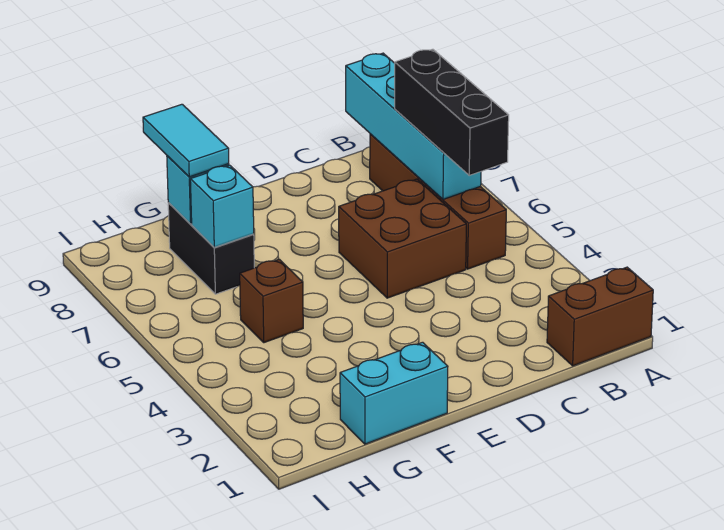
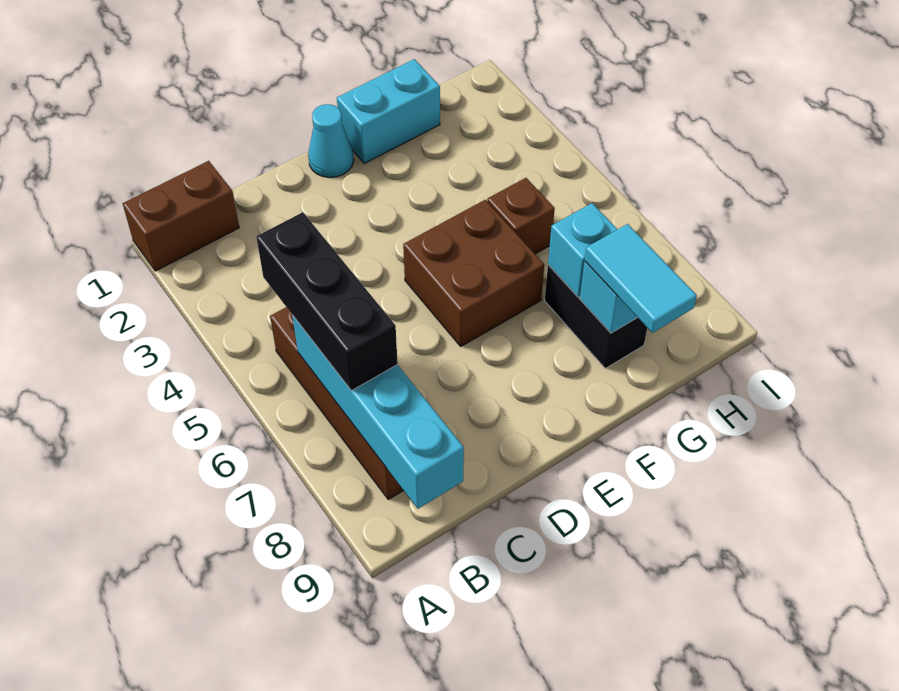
brown 2x2 brick [339,179,466,298] -> brown 2x2 brick moved to [403,200,544,346]
none -> cyan 1x1 cone [308,104,354,178]

